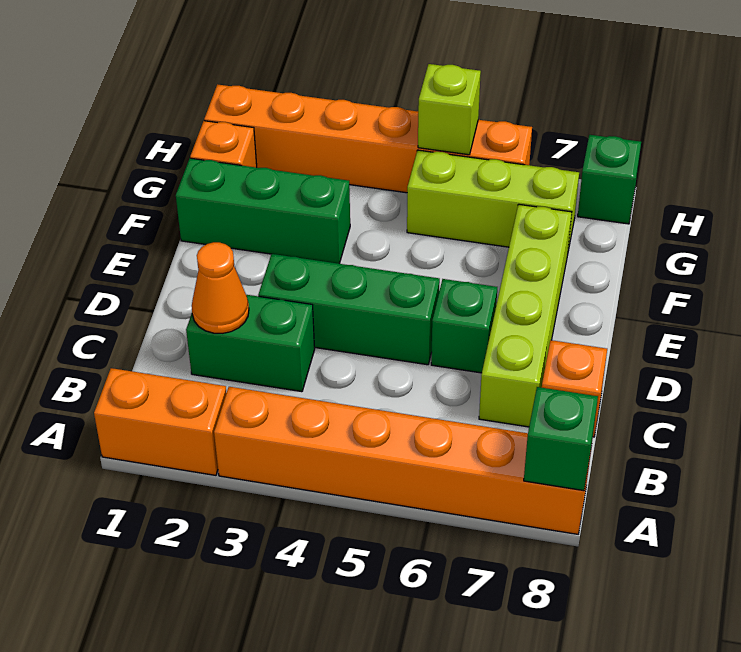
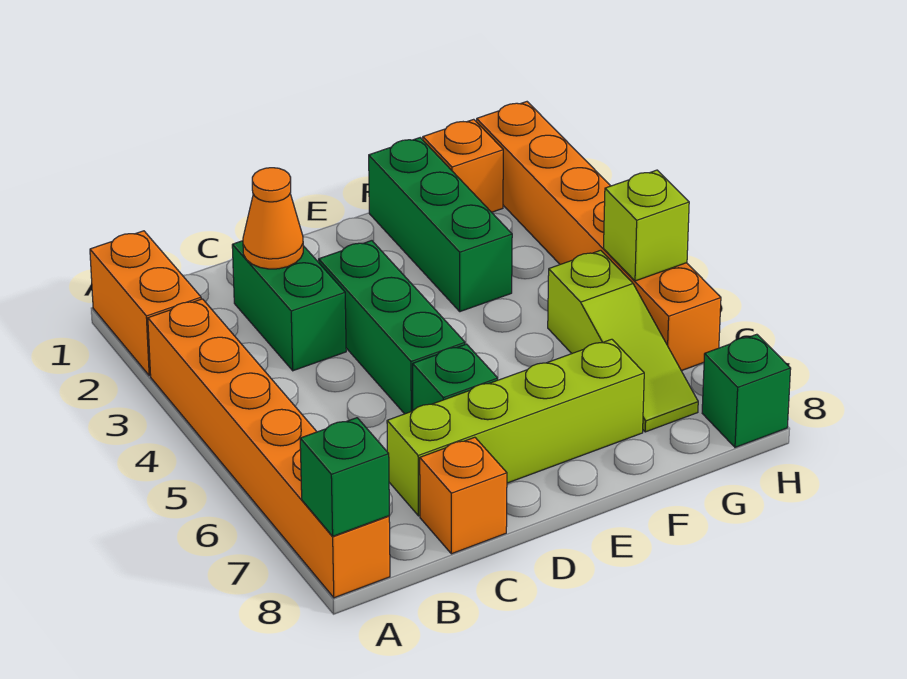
lime 1x3 brick [407,150,579,251] -> lime 1x3 slope [548,250,698,432]

